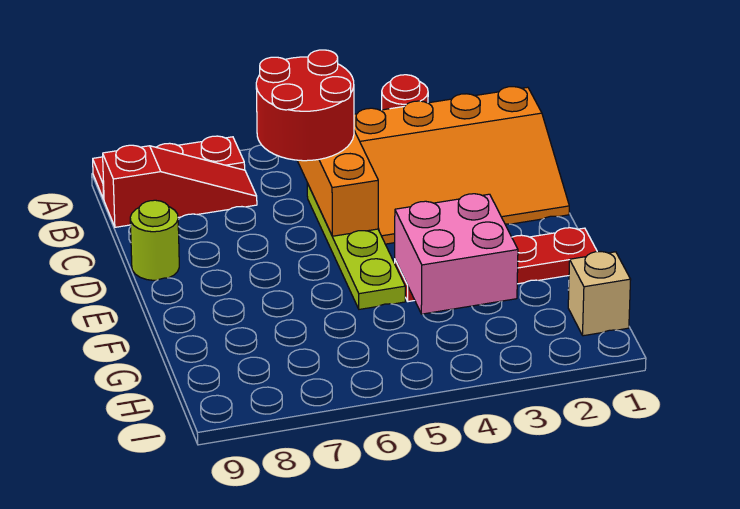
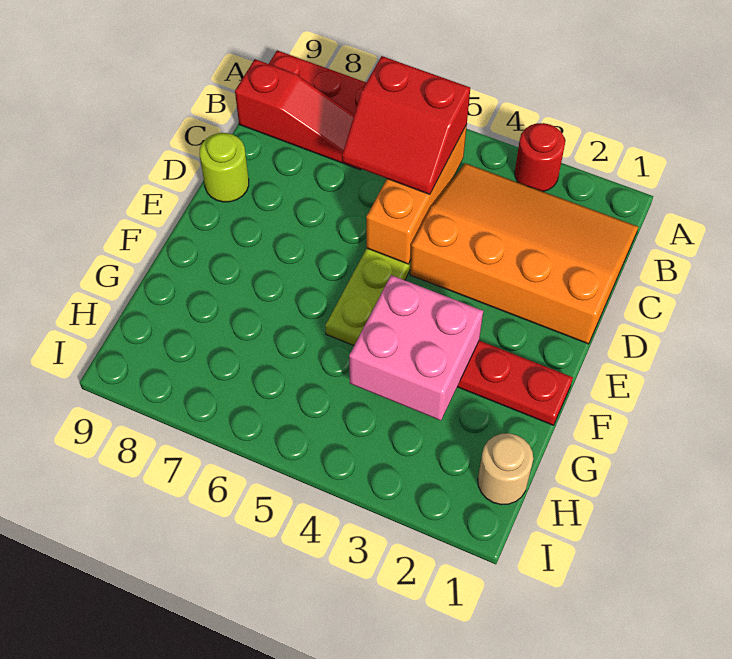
orange 3x4 slope [354,87,569,244] -> orange 3x4 slope turned to [410,163,638,344]
red 2x2 round brick [256,50,354,161] -> red 2x2 slope [342,56,470,194]
tan 1x1 brick [568,252,631,336] -> tan 1x1 round brick [478,433,533,505]

